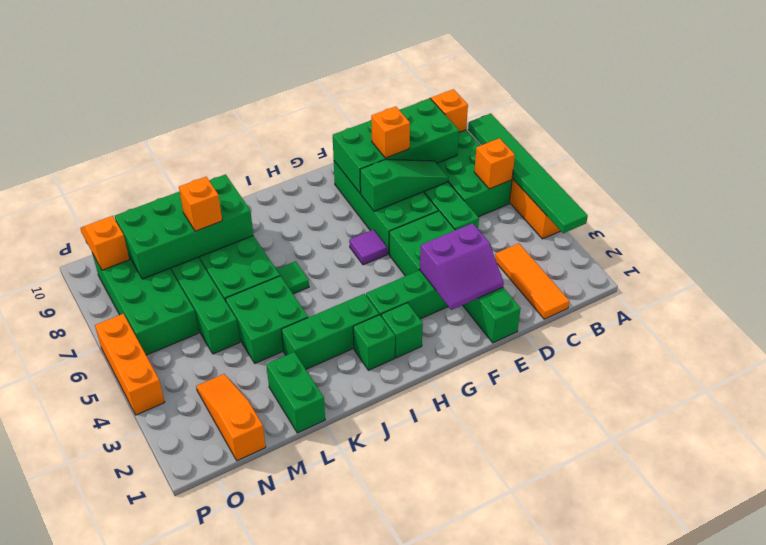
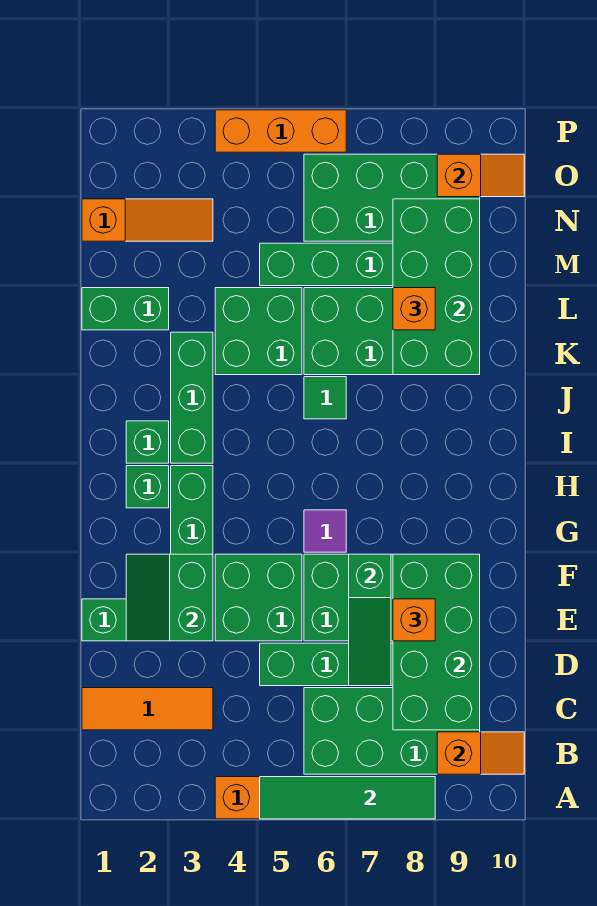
green 1x6 tile [468,114,588,233] -> green 1x4 tile [260,777,435,819]
orange 1x1 brick [474,138,515,189] -> none
purple 2x2 slope [420,223,504,310] -> green 2x2 slope [126,554,213,641]

